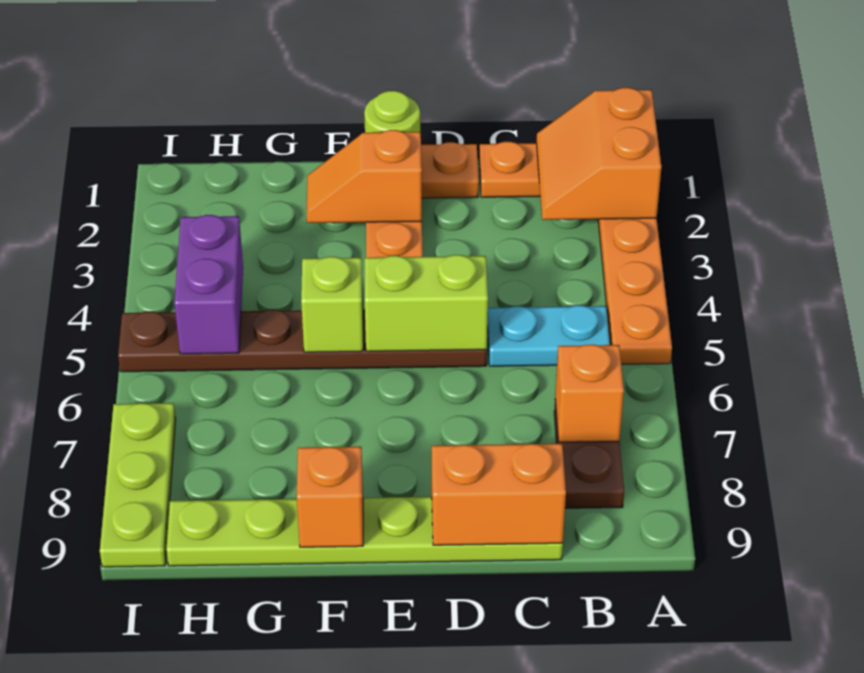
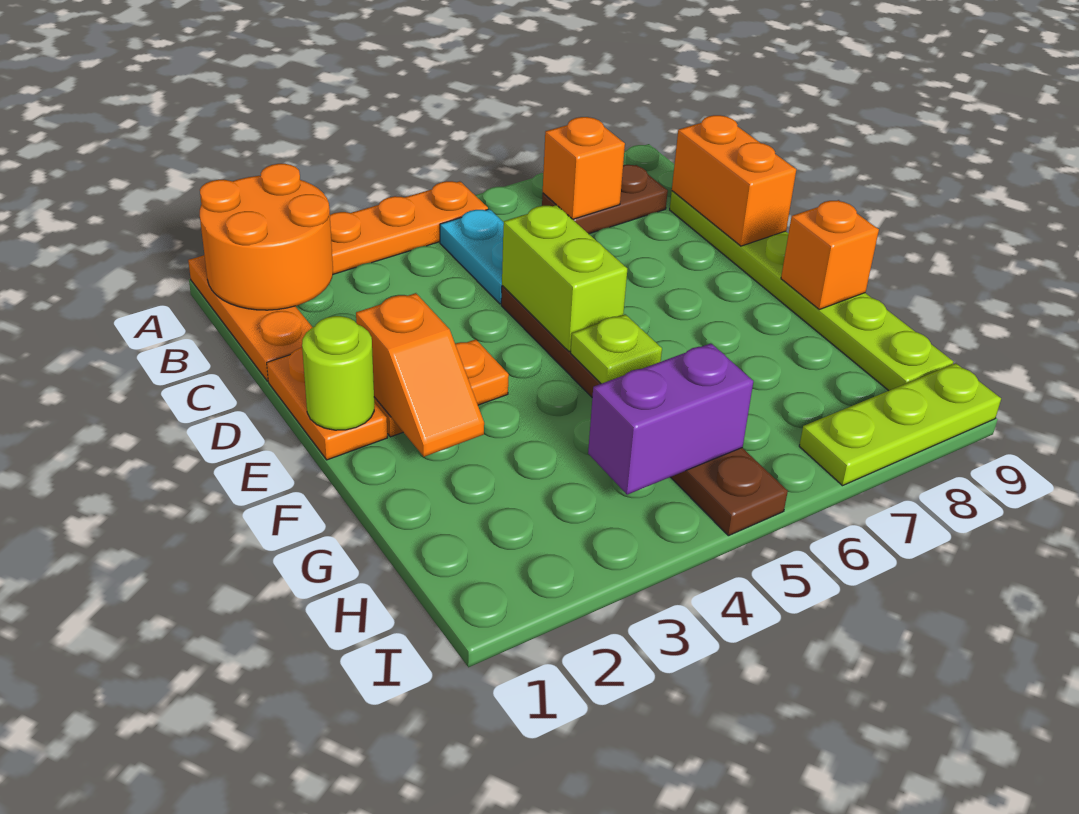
orange 2x2 slope [536,88,661,220] -> orange 2x2 round brick [200,164,333,310]
lime 1x1 brick [301,257,363,352] -> lime 1x1 plate [571,314,662,384]

